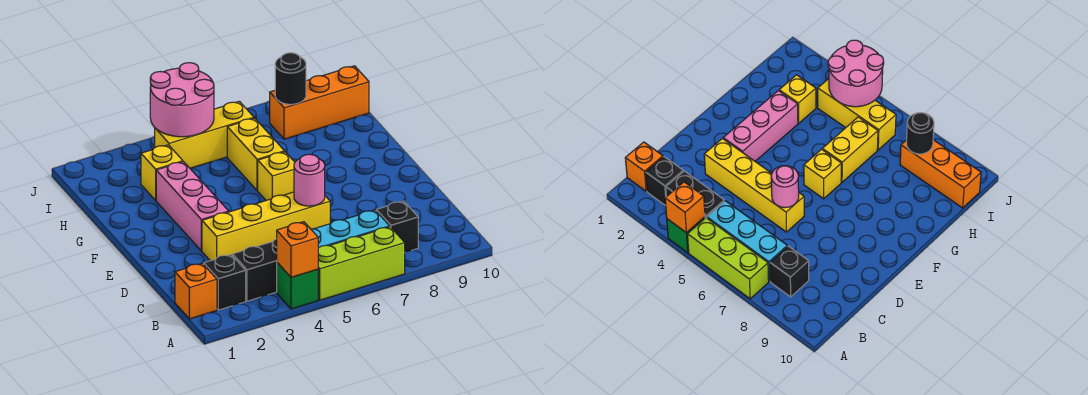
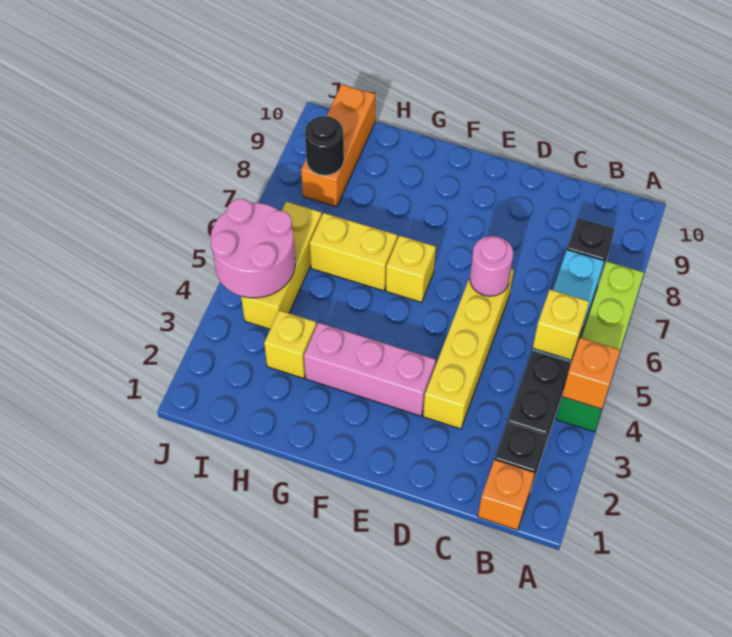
none -> yellow 1x1 brick [533,290,589,360]

